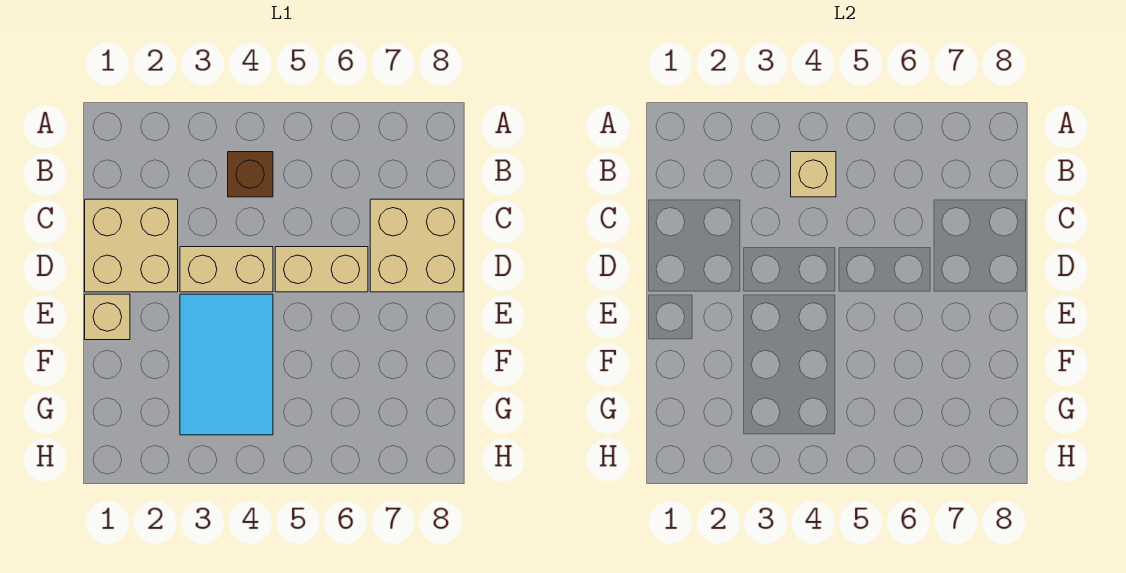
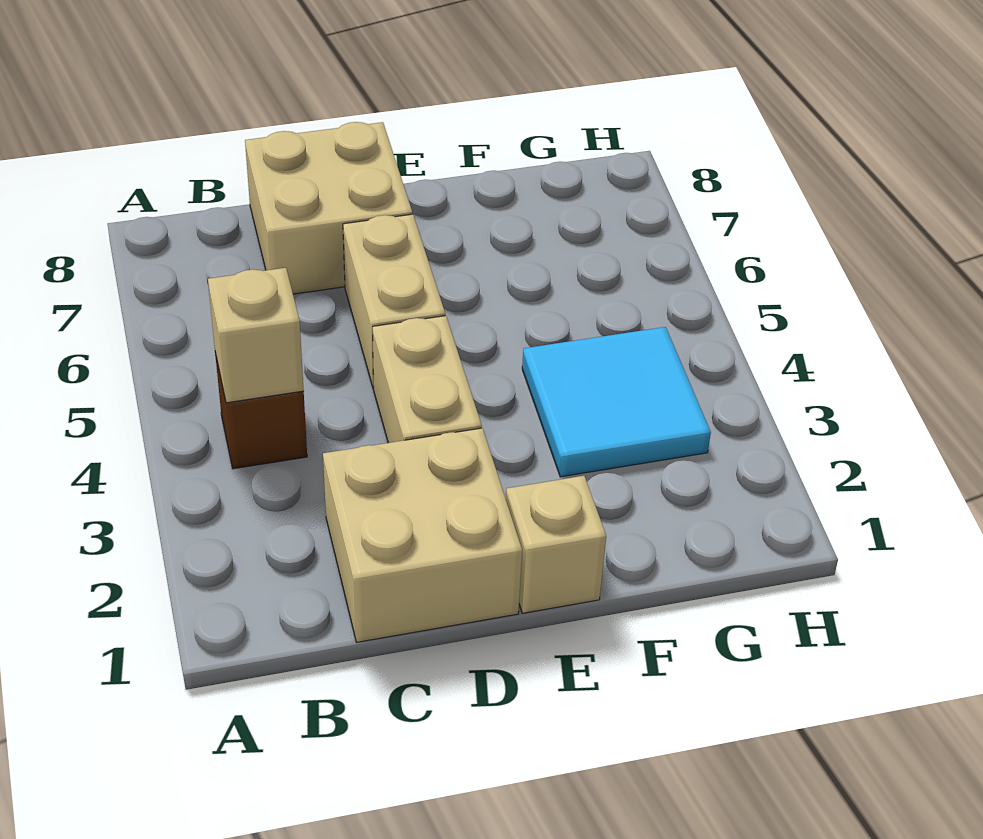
cyan 2x3 tile [180,294,273,435] -> cyan 2x2 tile [522,327,711,477]

